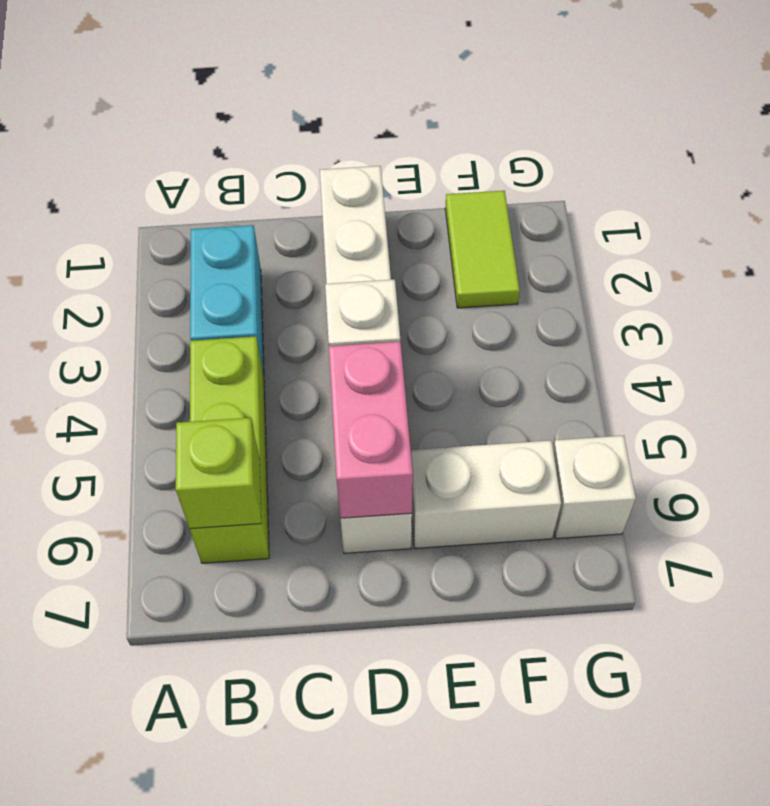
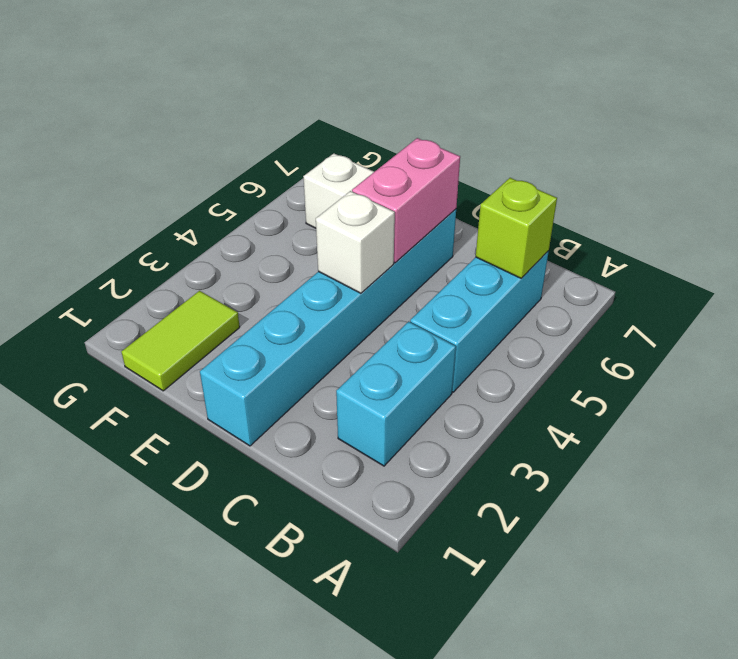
lime 1x3 brick [190,336,269,563] -> cyan 1x3 brick [410,251,549,392]
white 1x6 brick [320,166,412,553] -> cyan 1x6 brick [200,209,456,446]
white 1x1 brick [553,436,636,539] -> none

